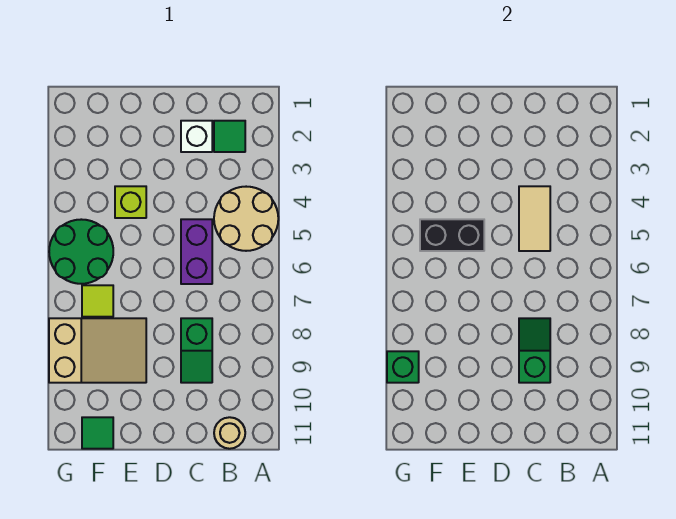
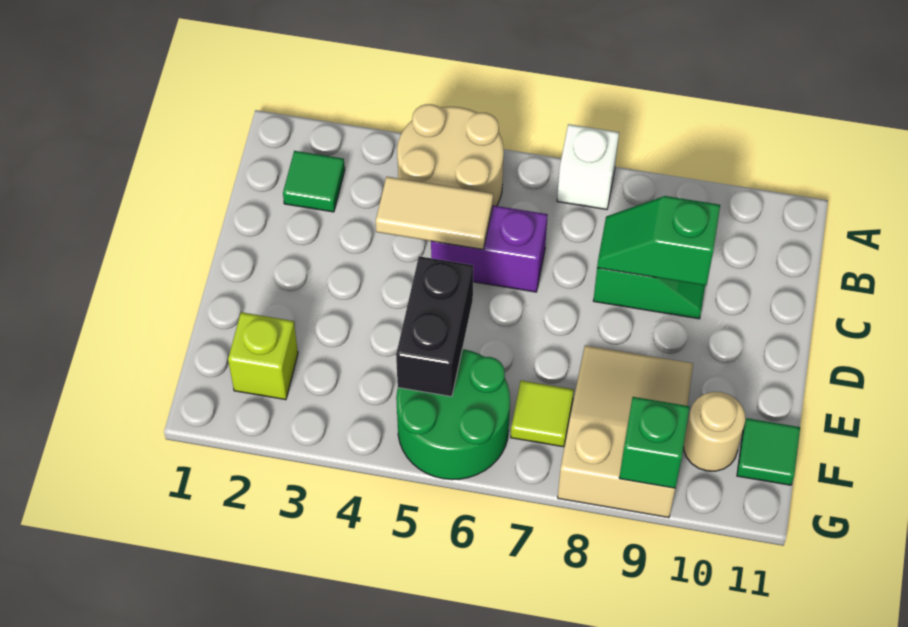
tan 1x1 round brick [214,417,245,449] -> tan 1x1 round brick moved to [684,392,745,471]
white 1x1 brick [181,121,212,152] -> white 1x1 brick moved to [557,124,619,210]
lime 1x1 brick [115,186,146,218] -> lime 1x1 brick moved to [228,312,298,400]

